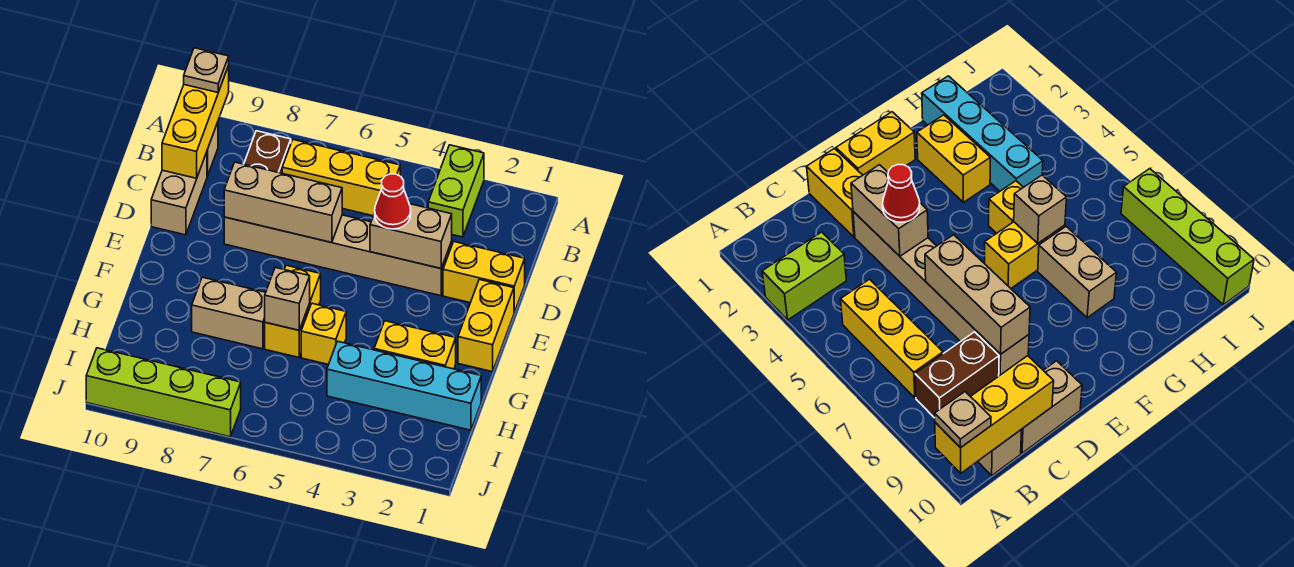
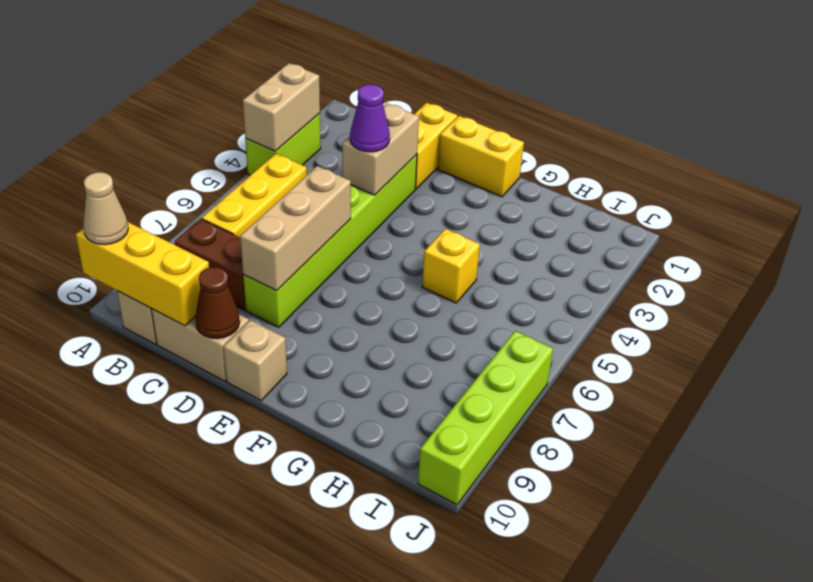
lime 1x2 brick [428,145,484,237] -> lime 1x2 brick turned to [245,113,321,175]
tan 1x1 plate [184,48,229,92] -> tan 1x1 cone [83,172,128,245]
tan 1x6 brick [224,215,452,296] -> lime 1x6 brick [243,155,417,327]
red 1x1 cone [375,174,411,229] -> purple 1x1 cone [350,84,390,152]
none -> brown 1x1 cone [195,267,240,339]
yellow 1x2 brick [265,265,321,357] -> none
yellow 1x2 brick [374,321,456,369] -> none
tan 1x1 brick [265,267,310,330] -> tan 1x1 brick moved to [223,320,287,400]
tan 1x2 brick [192,277,266,349] -> tan 1x2 brick moved to [243,63,320,151]
cyan 1x4 brick [327,341,481,430] -> none

